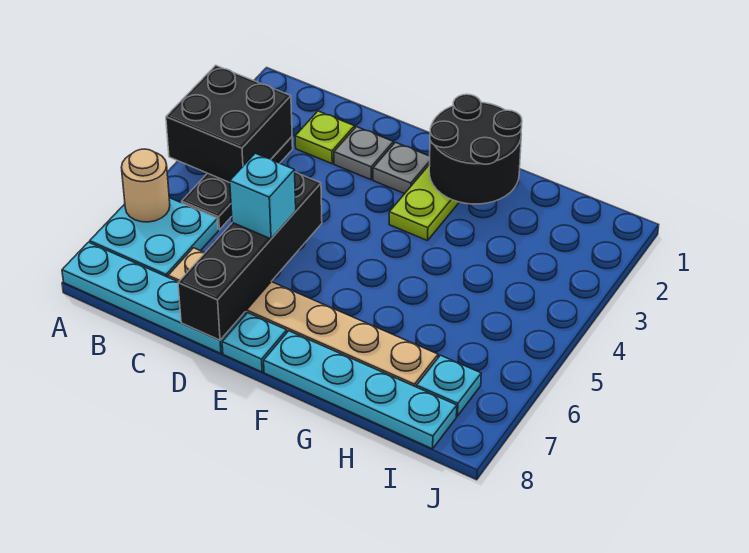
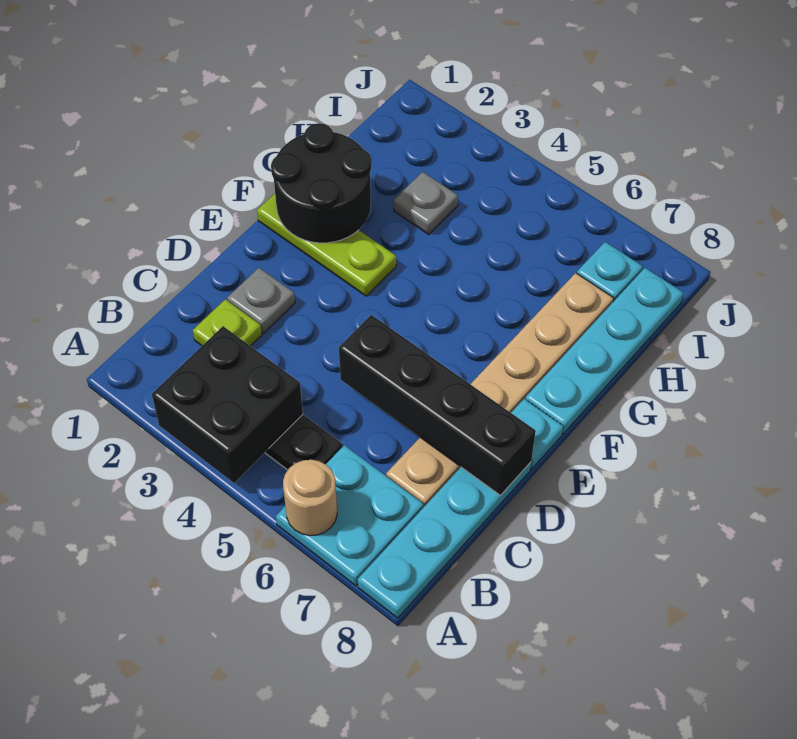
cyan 1x1 brick [230,153,296,239] -> none
grey 1x1 plate [373,142,430,194] -> grey 1x1 plate moved to [393,172,458,234]

